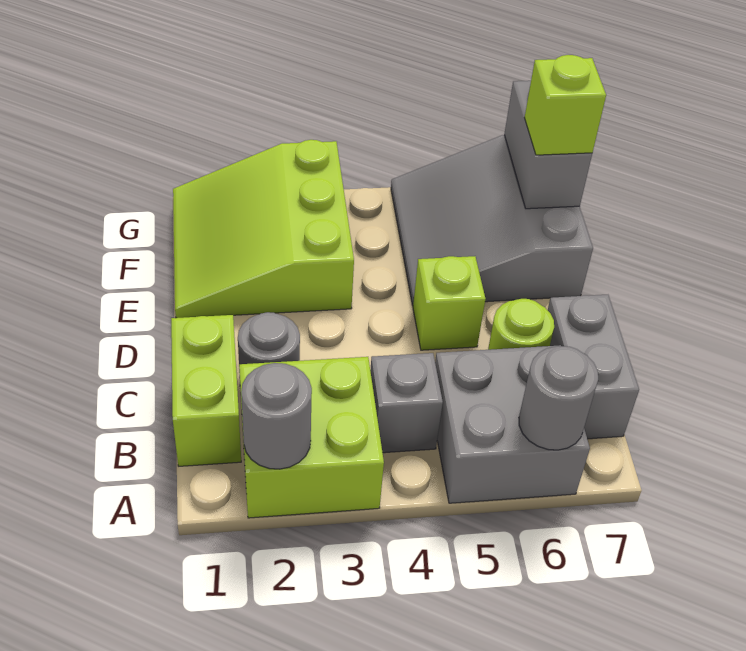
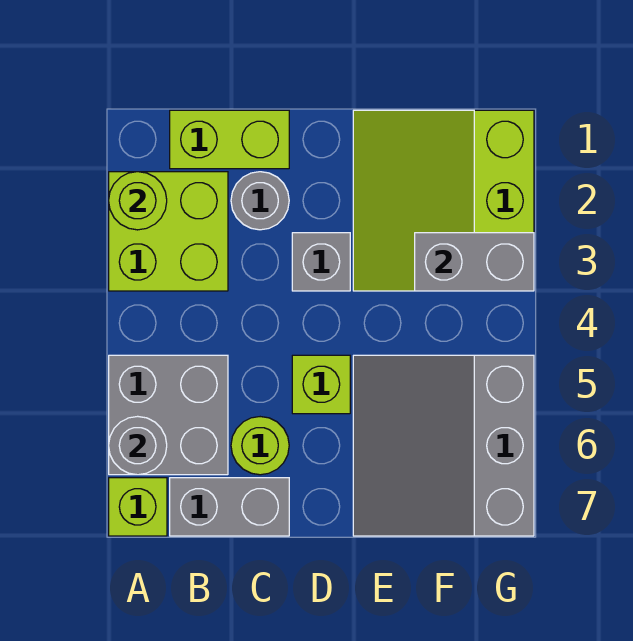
grey 1x1 round brick [241,363,312,469] -> lime 1x1 round brick [109,172,167,230]
grey 1x1 brick [370,353,443,453] -> grey 1x1 brick moved to [292,233,350,291]
lime 3x3 slope [173,140,354,318] -> lime 3x3 slope turned to [353,110,534,291]
grey 3x3 slope [391,135,593,305] -> grey 3x3 slope turned to [353,355,534,536]
grey 1x2 brick [504,81,592,209] -> grey 1x2 brick moved to [415,233,534,291]
lime 1x1 brick [525,55,606,155] -> lime 1x1 brick moved to [109,478,167,536]

